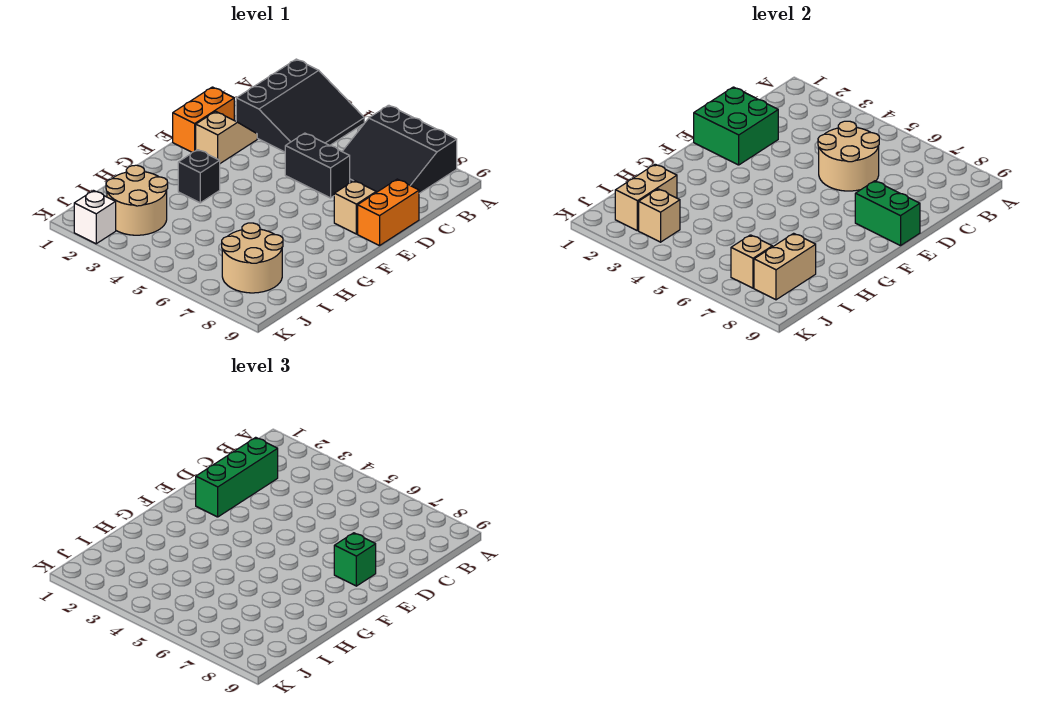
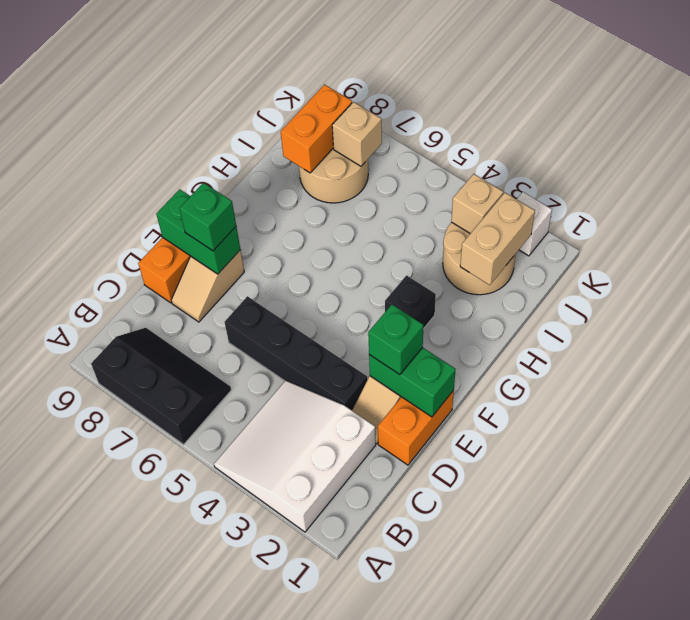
black 3x3 slope [236,59,364,152] -> white 3x3 slope [214,380,376,532]
black 3x3 slope [342,105,457,193] -> black 2x3 slope [91,328,231,444]
green 1x3 brick [196,437,278,517] -> green 1x1 brick [368,305,423,375]
tan 2x2 round brick [818,121,879,191] -> none
green 2x2 brick [694,87,778,165] -> green 1x2 brick [369,347,456,417]
black 1x2 brick [285,133,350,198] -> black 1x4 brick [225,296,367,410]
tan 1x2 brick [754,233,816,300] -> orange 1x2 brick [281,85,352,173]

